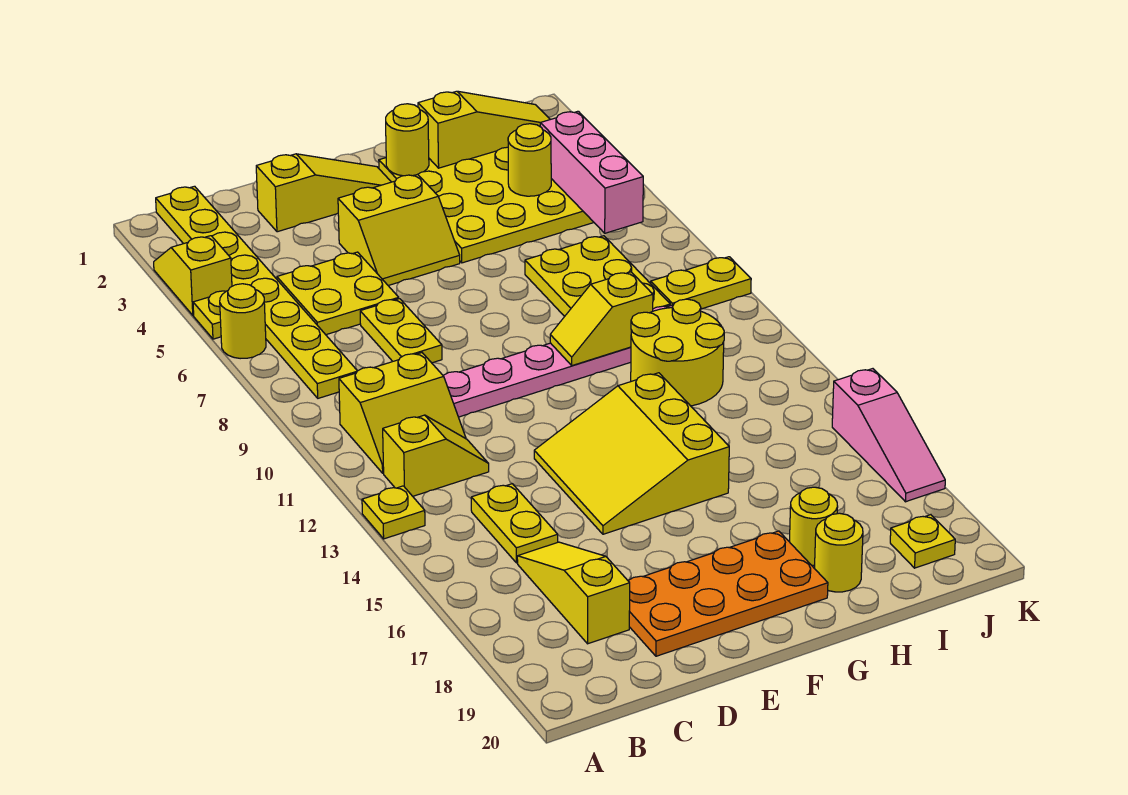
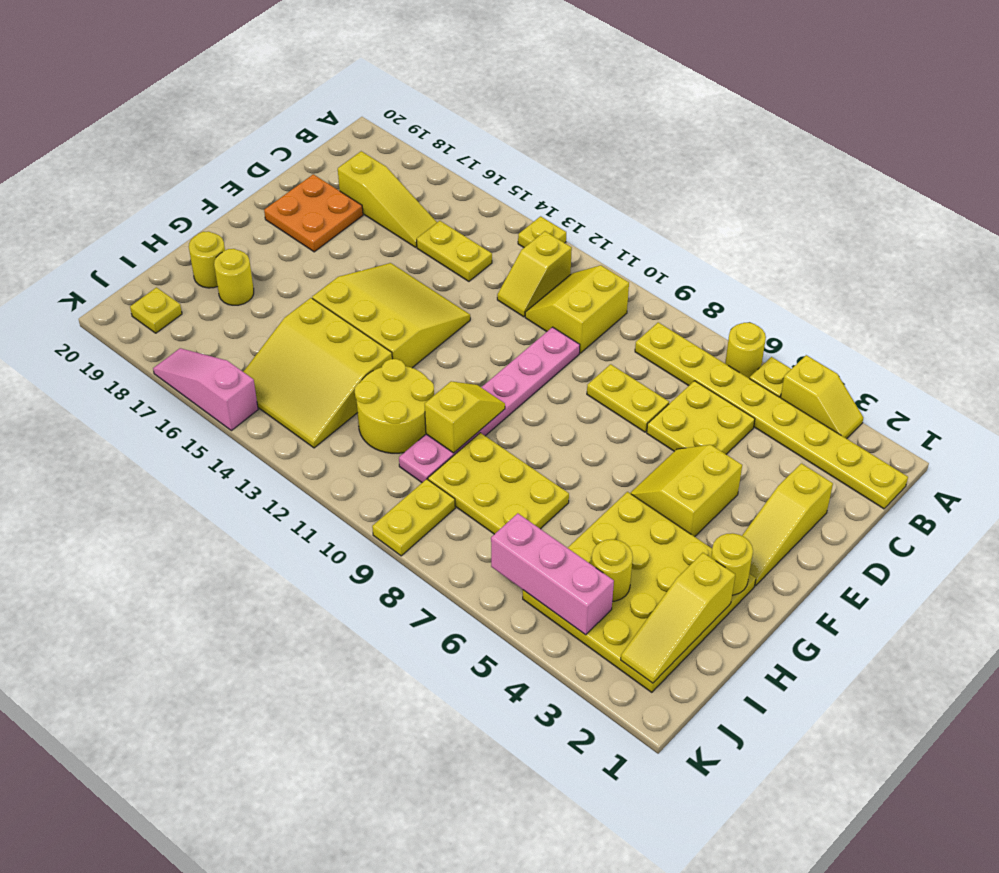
orange 2x4 plate [628,531,828,656] -> orange 2x2 plate [264,174,363,252]
none -> yellow 3x3 slope [243,298,392,448]

